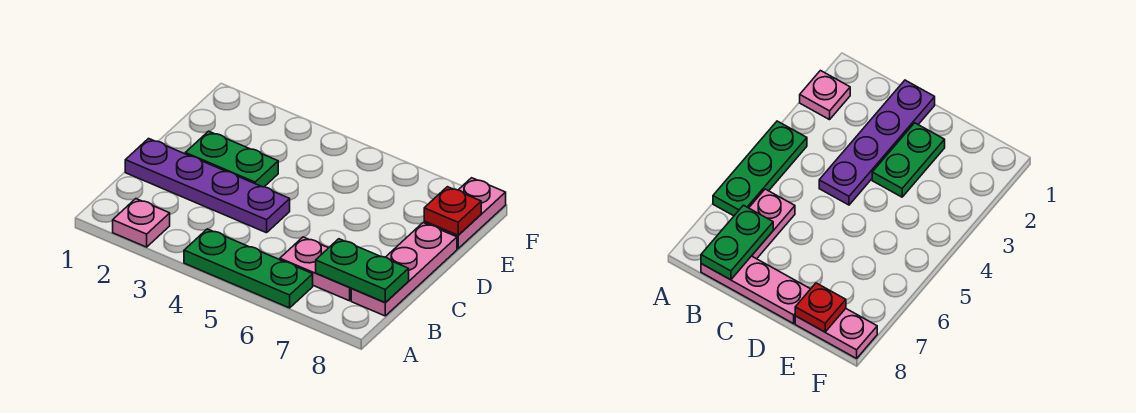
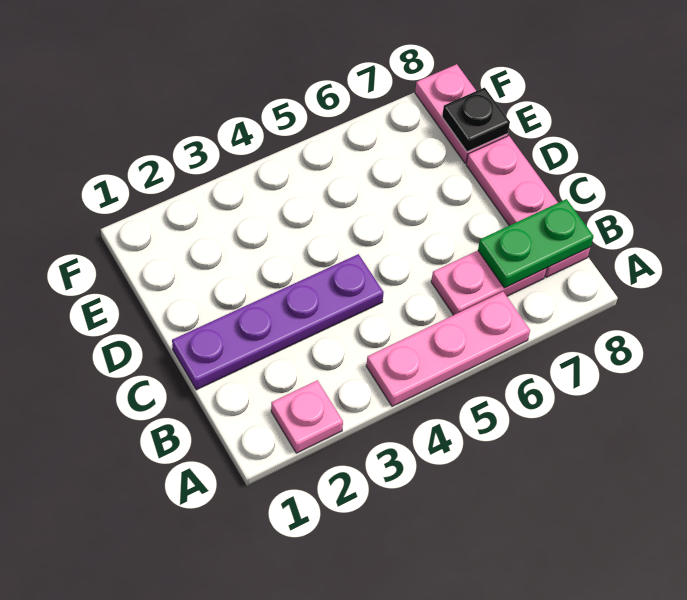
green 1x3 plate [184,229,313,308] -> pink 1x3 plate [366,292,530,406]
green 1x2 plate [185,131,278,187] -> none
red 1x1 plate [424,187,481,235] -> black 1x1 plate [442,87,510,152]

